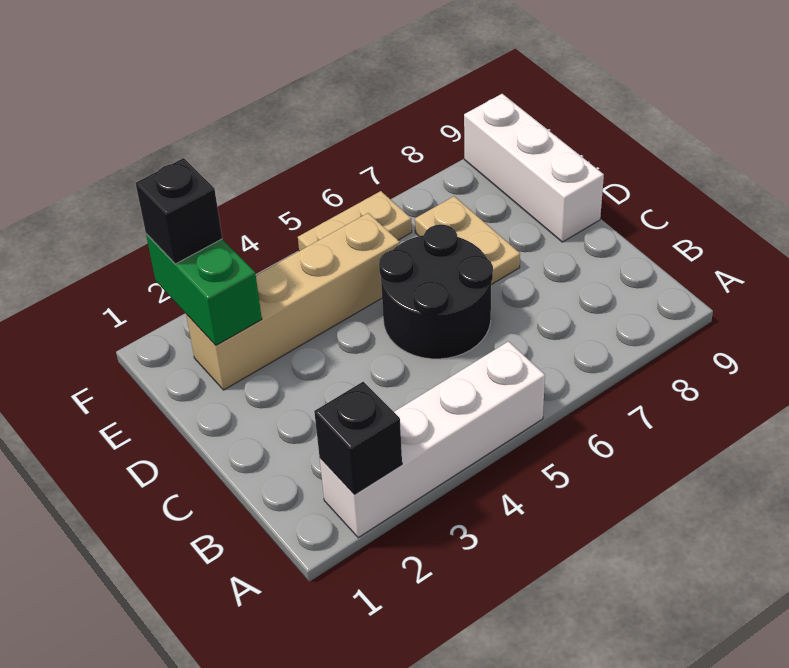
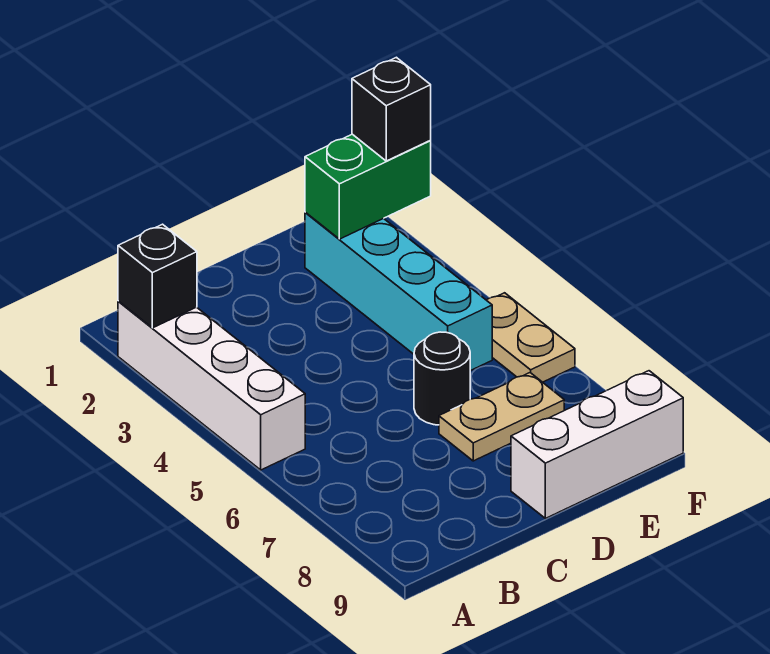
black 2x2 round brick [379,225,493,359] -> black 1x1 round brick [414,332,470,425]
tan 1x4 brick [186,213,400,390] -> cyan 1x4 brick [305,212,492,371]

